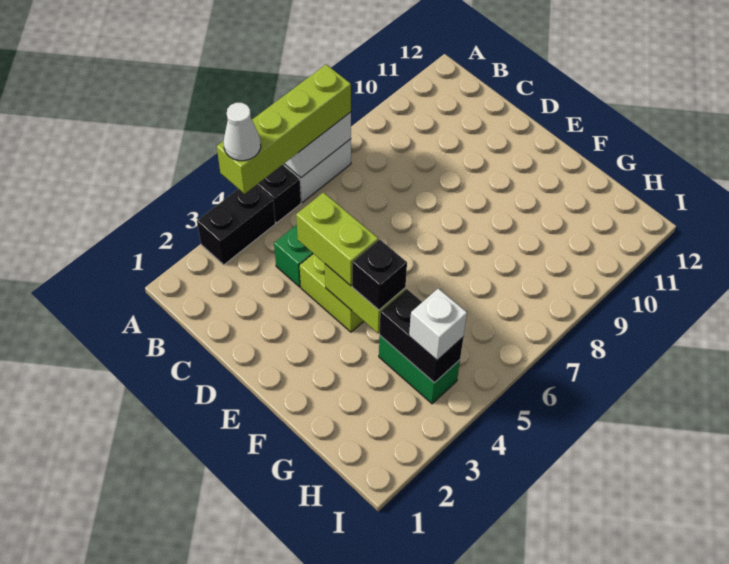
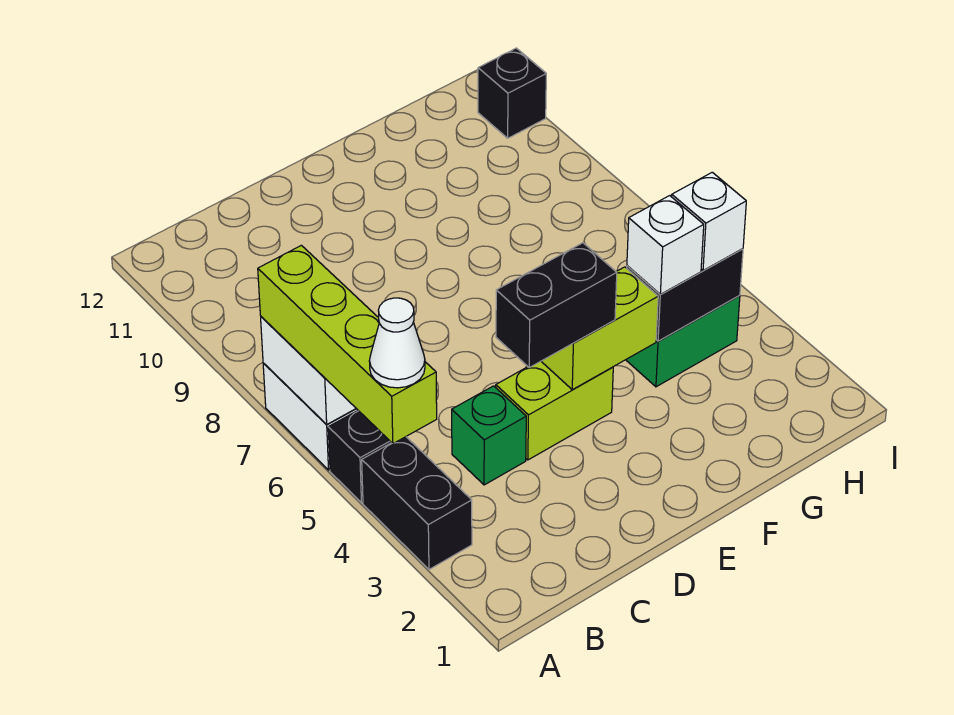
lime 1x2 brick [296,193,378,286] -> black 1x2 brick [496,243,617,368]
black 1x1 brick [352,239,407,310] -> black 1x1 brick moved to [478,48,546,138]
none -> white 1x1 brick [627,196,704,294]

